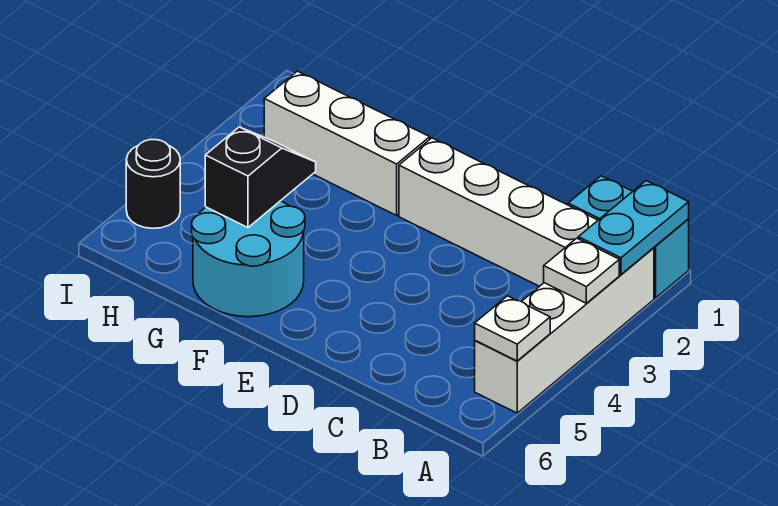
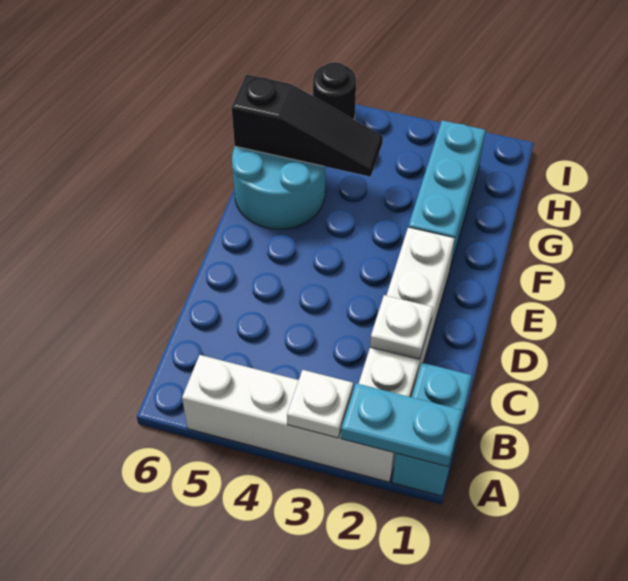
white 1x1 plate [475,296,550,361] -> white 1x1 plate moved to [370,295,433,359]
white 1x3 brick [264,71,430,215] -> cyan 1x3 brick [408,120,486,268]
black 1x2 slope [205,127,316,228] -> black 1x3 slope [232,74,383,177]

